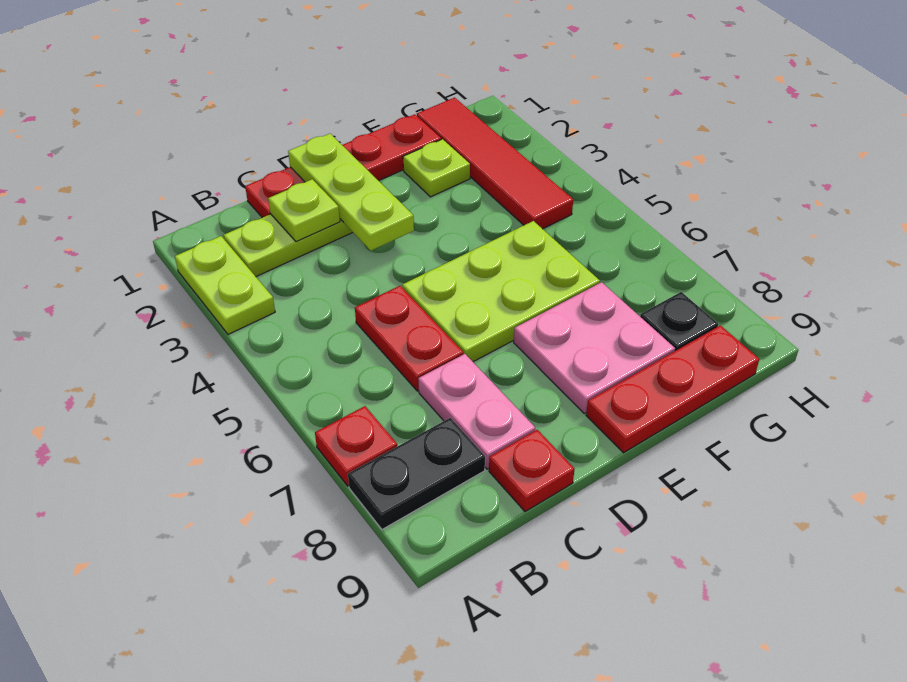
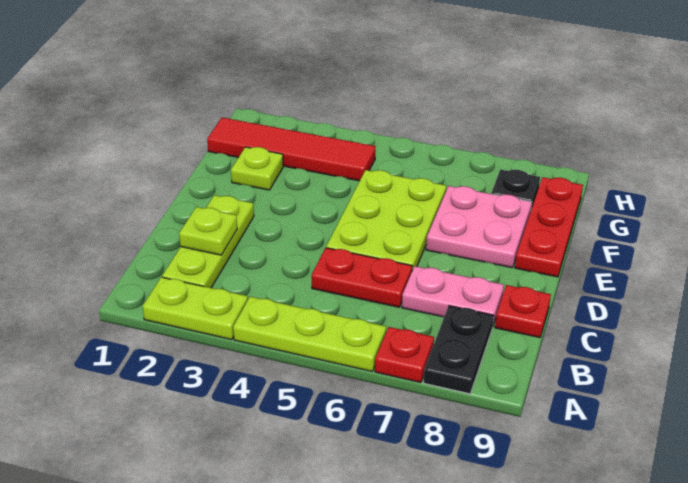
red 1x4 plate [245,114,441,218] -> none
lime 1x3 plate [288,134,414,251] -> lime 1x3 plate moved to [233,297,386,371]

